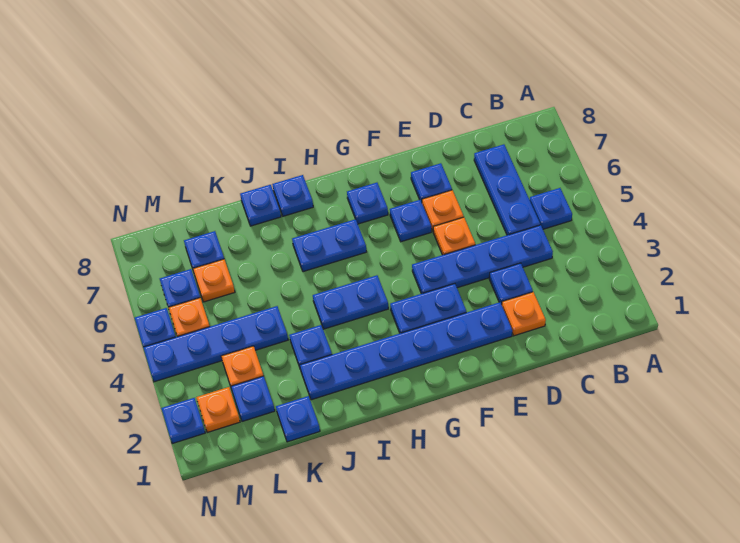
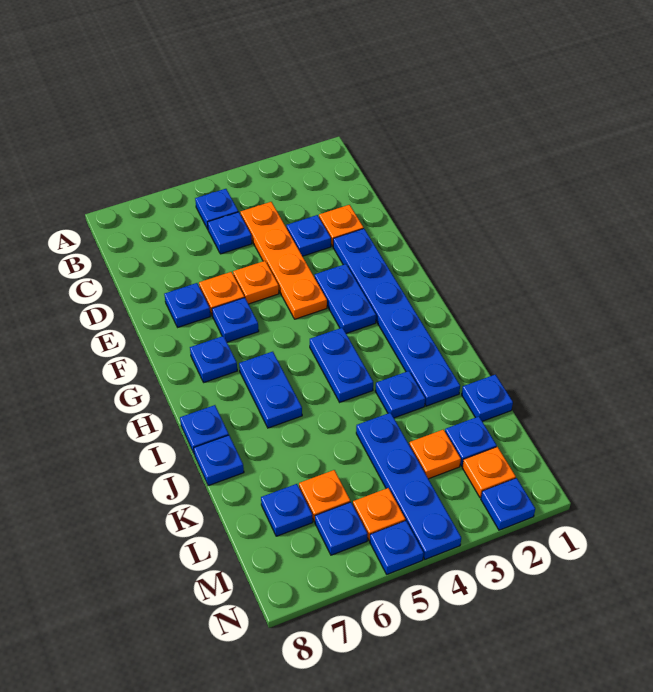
blue 1x4 plate [412,225,553,294] -> orange 1x4 plate [241,202,327,319]
blue 1x3 plate [474,144,540,235] -> blue 1x1 plate [208,212,252,254]

